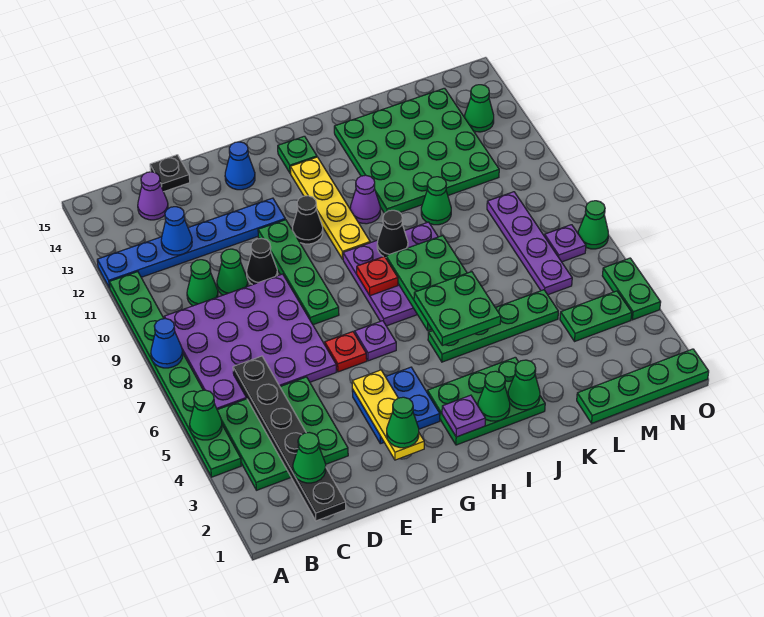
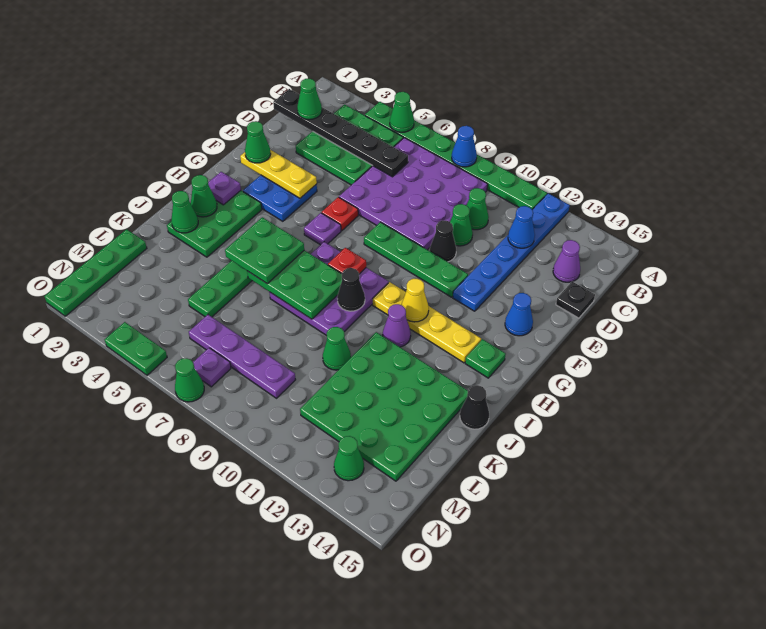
black 1x1 cone [292,196,323,244] -> black 1x1 cone moved to [460,385,489,429]
none -> yellow 1x1 cone [401,279,429,322]
green 1x2 plate [560,291,632,341] -> none

